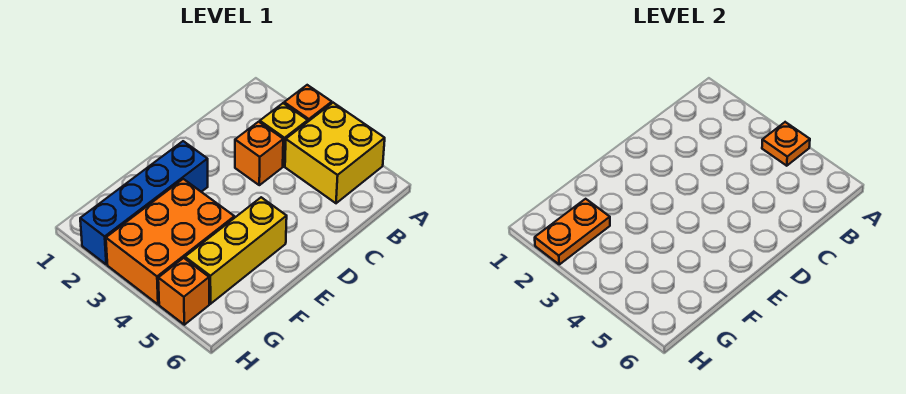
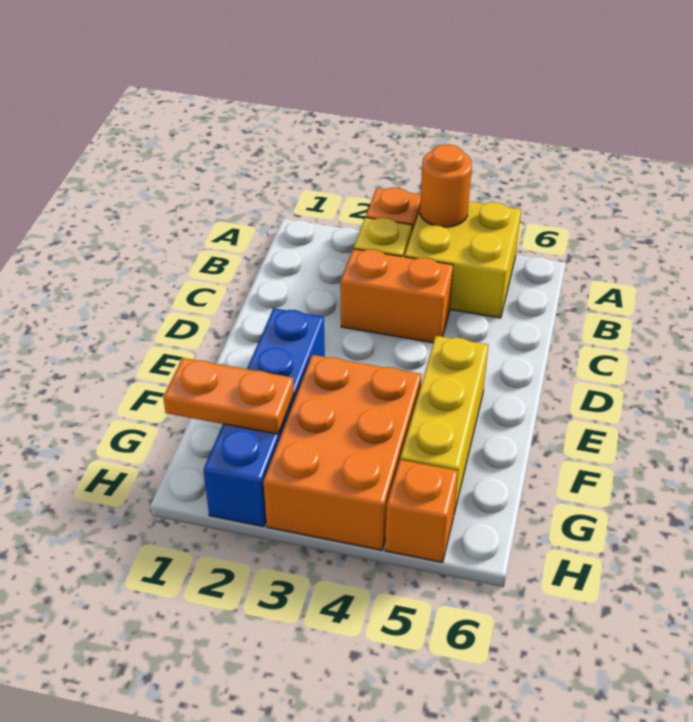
orange 1x1 plate [762,122,810,166] -> orange 1x1 round brick [420,144,472,227]
orange 1x1 brick [235,122,283,185] -> orange 1x2 brick [341,249,453,343]
orange 1x2 plate [535,199,610,264] -> orange 1x2 plate turned to [163,358,294,434]

